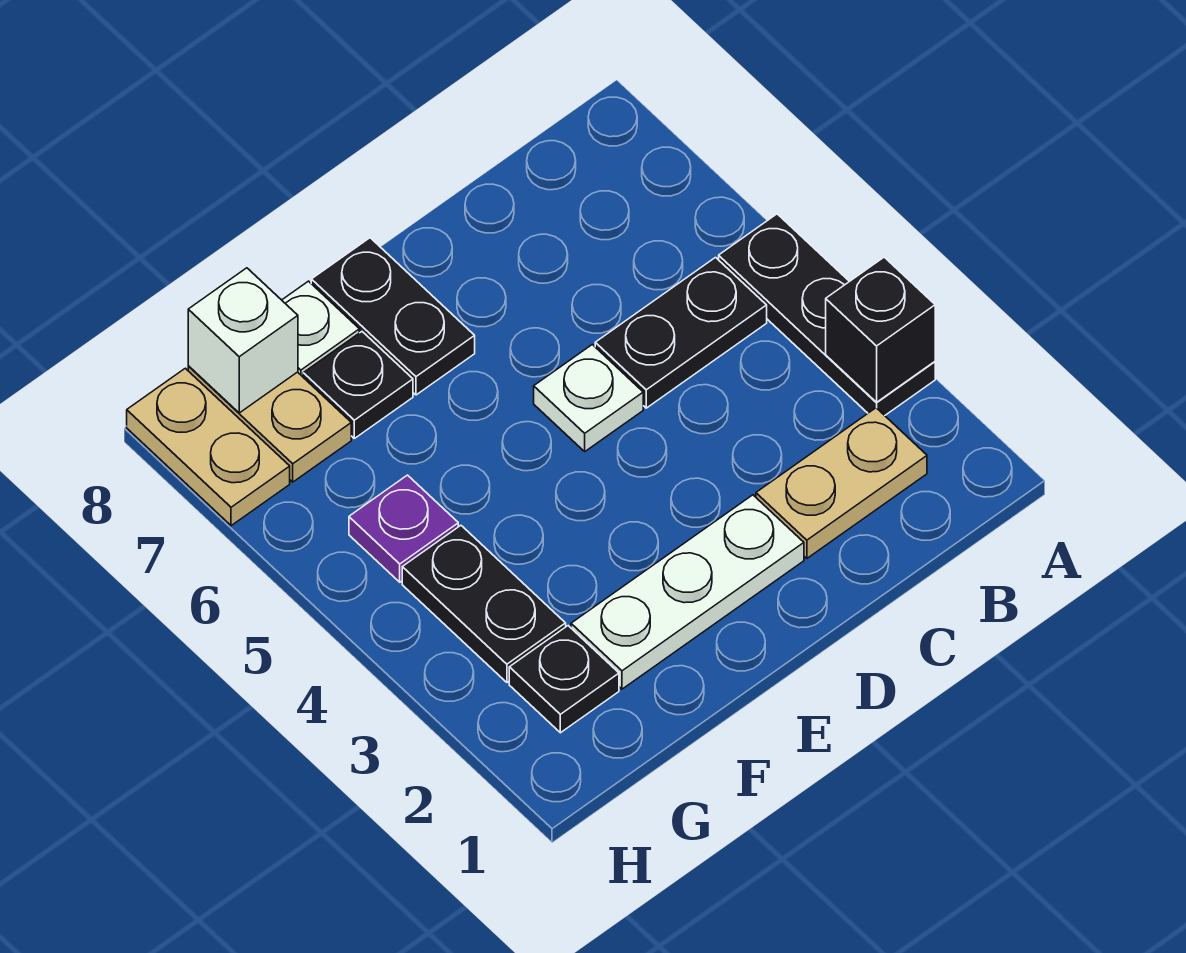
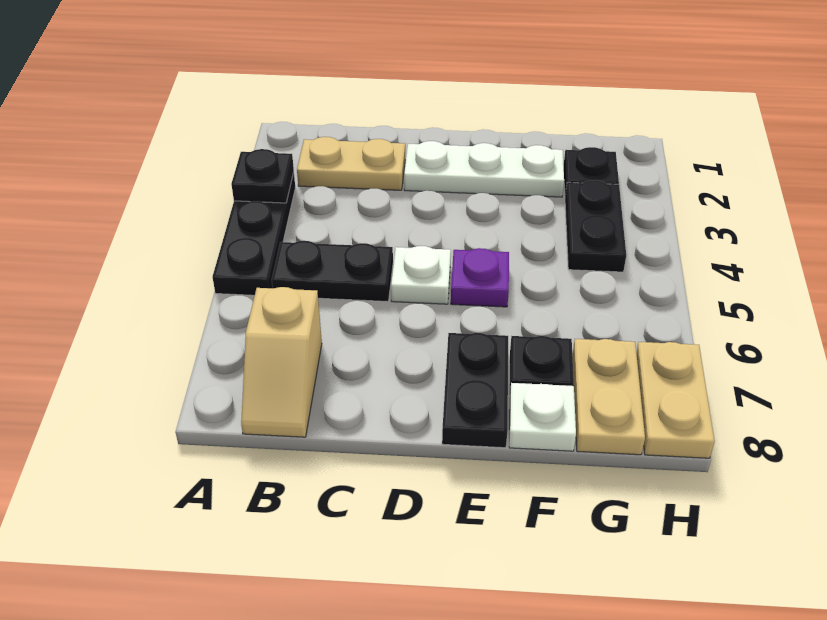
black 1x1 brick [826,257,935,402] -> black 1x1 plate [231,149,294,203]
none -> tan 1x2 slope [241,287,322,437]
purple 1x1 plate [349,475,458,582] -> purple 1x1 plate moved to [451,248,509,307]
white 1x1 brick [188,268,298,413] -> none

